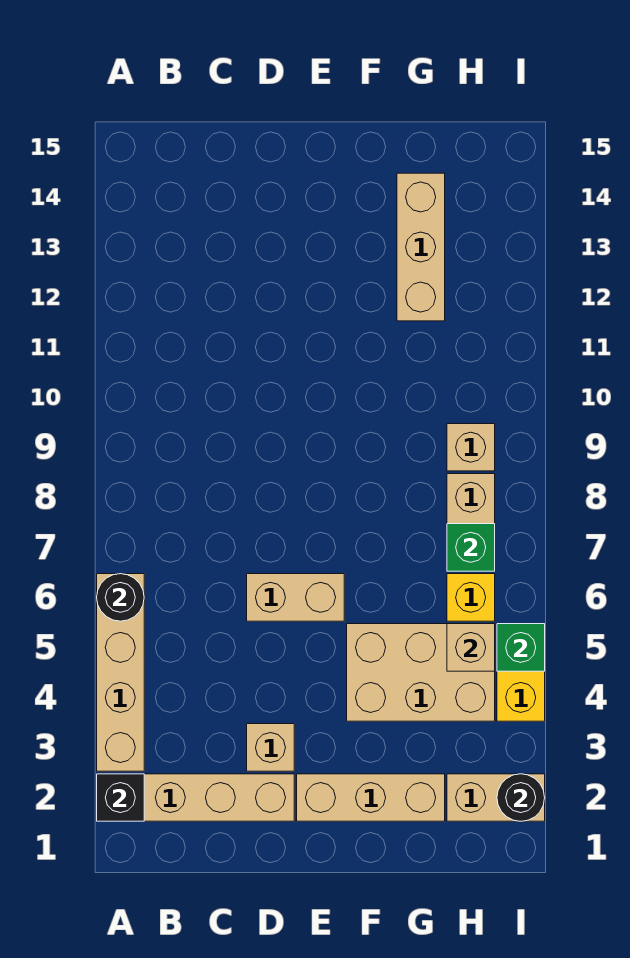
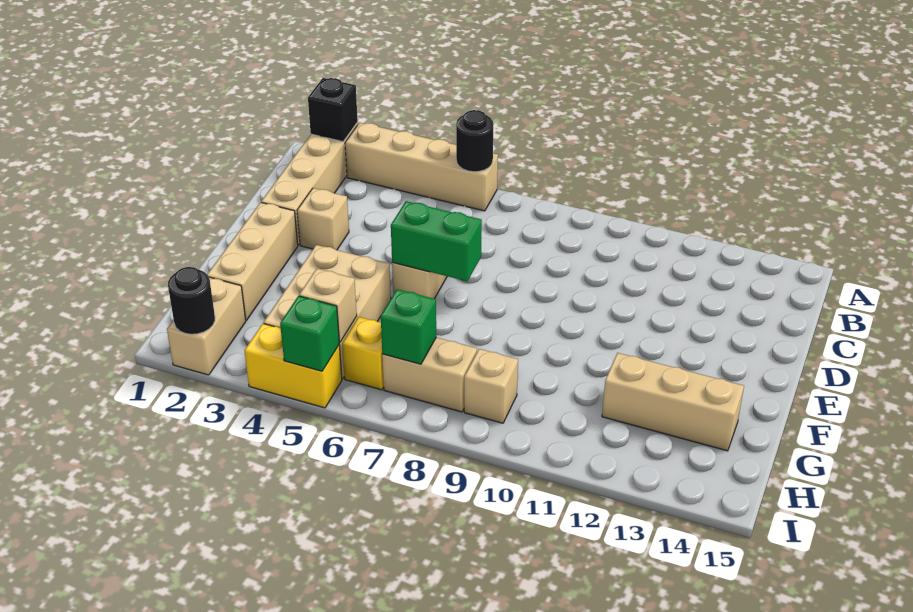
none -> green 1x2 brick [391,201,482,281]

